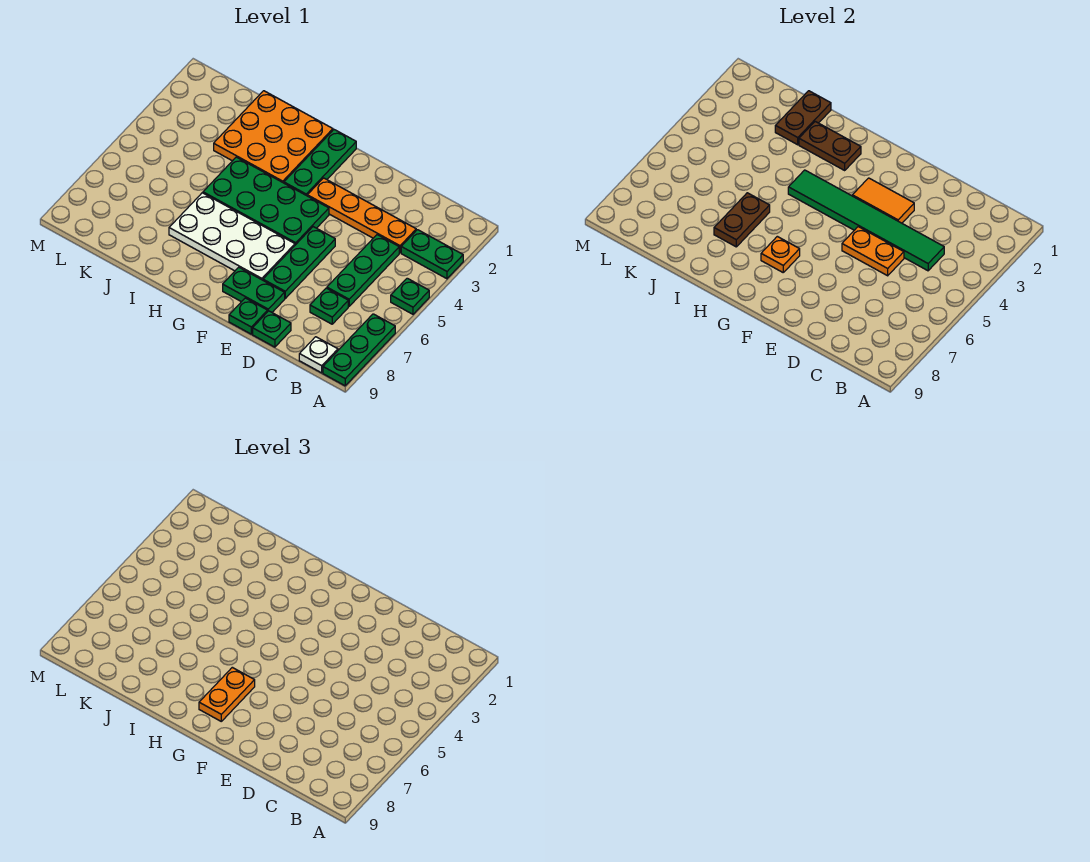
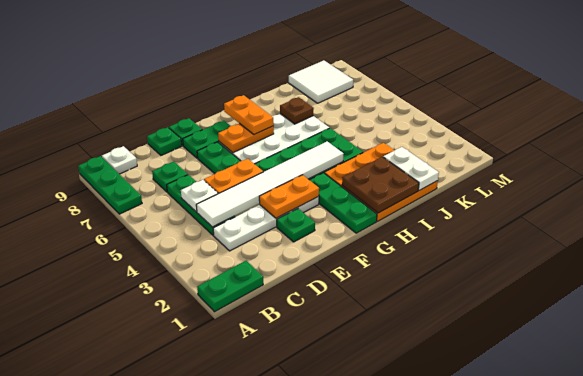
green 1x2 plate [401,230,463,279] -> green 1x2 plate moved to [197,261,263,312]
green 1x1 plate [391,278,429,314] -> green 1x1 plate moved to [277,209,315,242]
orange 1x4 plate [307,178,416,253] -> white 1x4 plate [213,197,319,251]
green 1x6 tile [788,170,944,271] -> white 1x6 tile [196,142,343,227]
none -> white 1x1 plate [181,180,218,212]
orange 1x2 tile [852,178,914,223] -> orange 1x2 plate [259,175,319,218]
orange 1x1 plate [761,236,800,272] -> orange 1x2 plate [218,123,274,153]
brown 1x2 plate [799,121,861,170] -> brown 2x2 plate [342,157,419,213]
brown 1x2 plate [714,193,770,247] -> brown 1x1 plate [280,97,314,124]
brown 1x2 plate [775,91,831,145] -> white 1x2 plate [383,147,439,190]
none -> white 2x2 tile [289,60,353,103]

